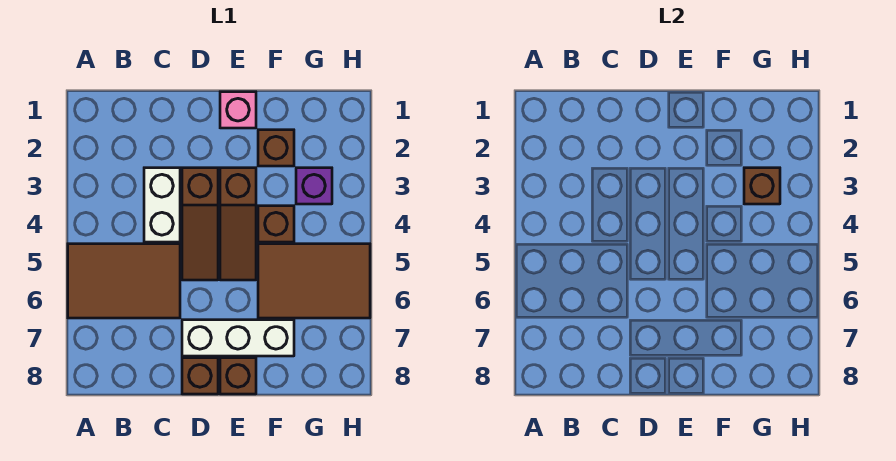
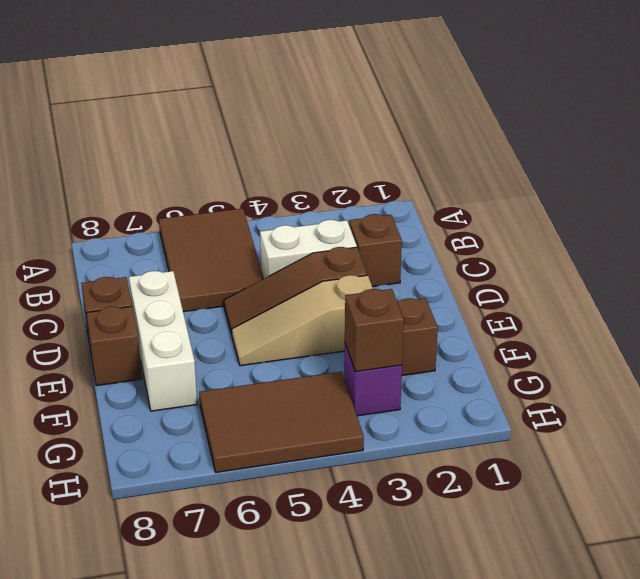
pink 1x1 brick [220,92,256,128] -> none
brown 1x3 slope [220,168,256,280] -> tan 1x3 slope [232,275,373,366]
brown 1x1 brick [258,206,294,242] -> brown 1x1 brick moved to [349,214,402,287]
brown 2x3 tile [258,244,370,318] -> brown 2x3 tile turned to [199,372,364,472]

